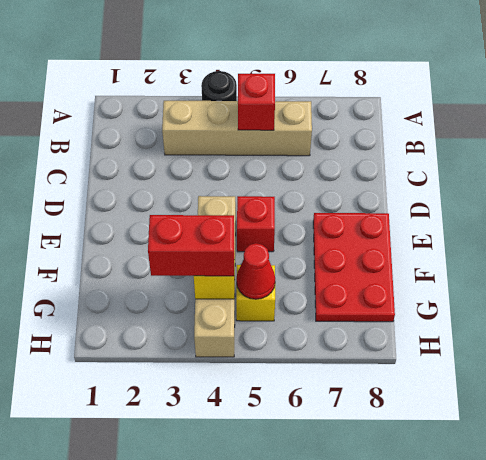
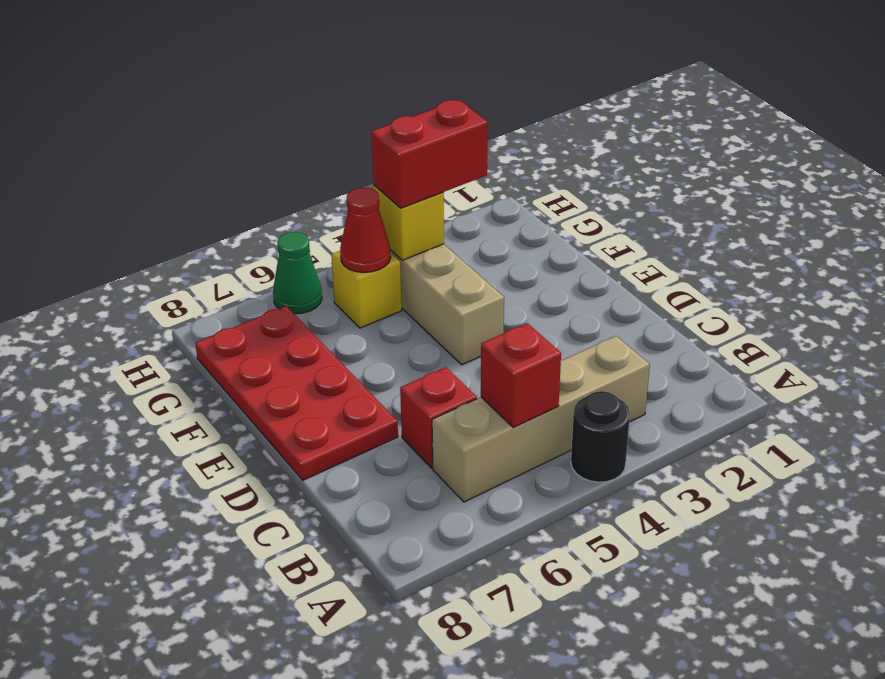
red 1x1 brick [237,196,275,252] -> red 1x1 brick moved to [400,367,477,468]
red 2x3 plate [313,213,395,322] -> red 2x4 plate [195,306,398,480]
none -> green 1x1 cone [273,232,322,314]

